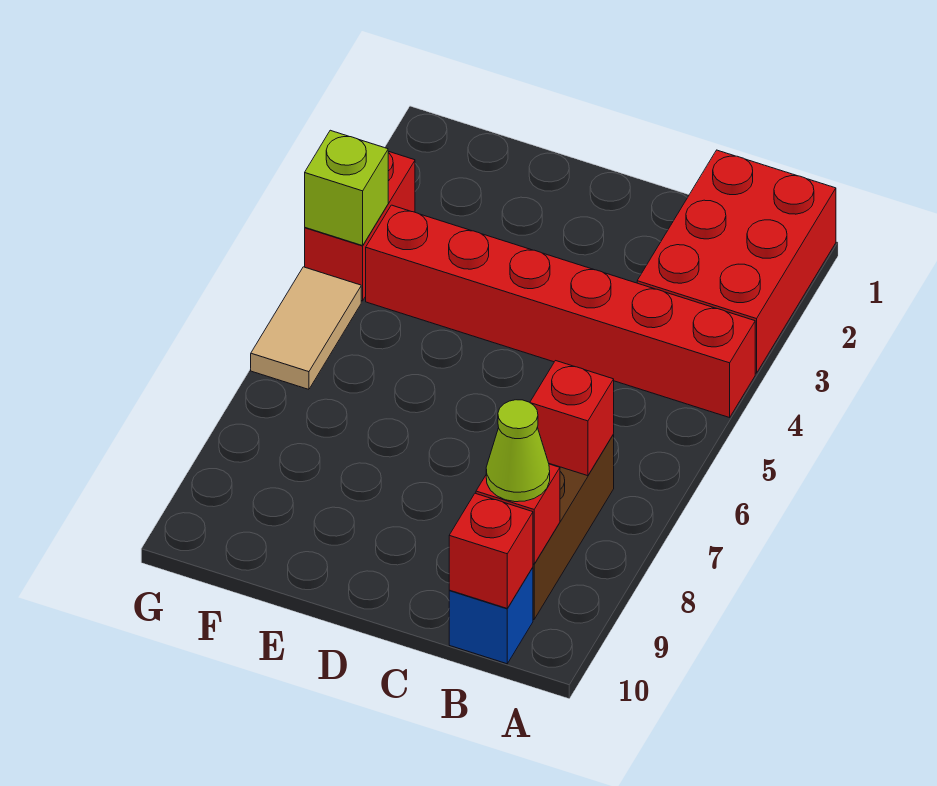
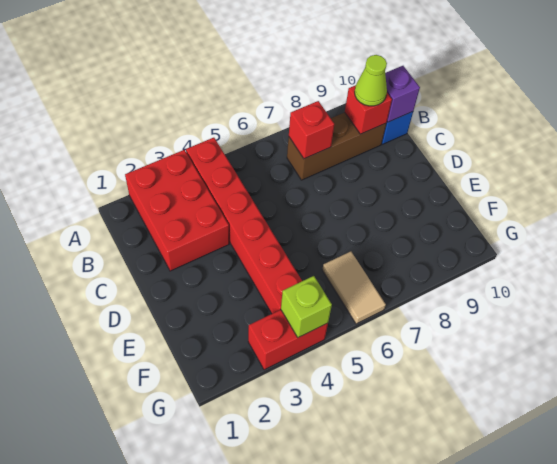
red 2x3 brick [637,150,836,373] -> red 2x3 brick turned to [125,150,229,271]
red 1x1 brick [449,493,533,608] -> purple 1x1 brick [385,66,420,122]
tan 1x2 tile [251,267,361,389] -> tan 1x2 tile turned to [322,251,386,324]

